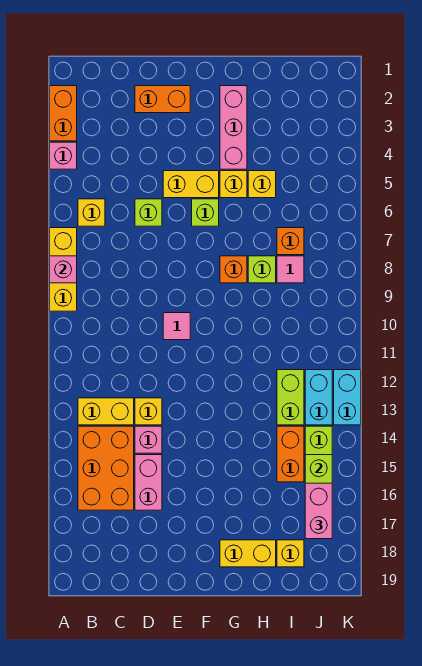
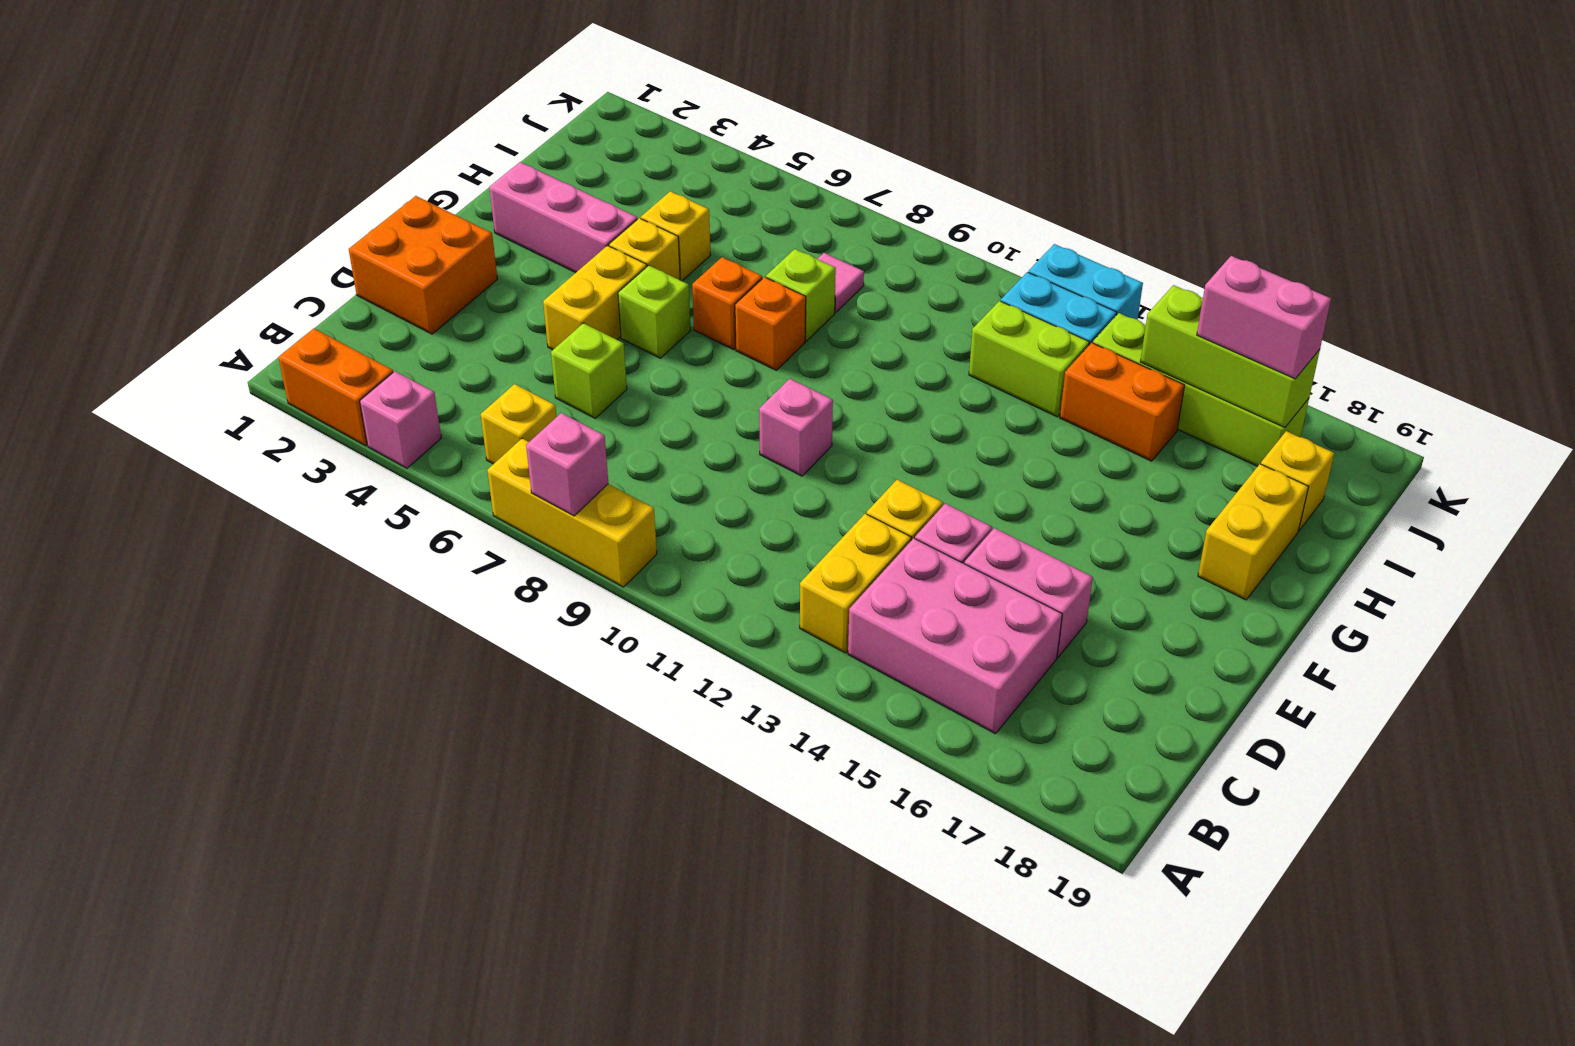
orange 2x3 brick [78,426,134,510] -> pink 2x3 brick [848,538,1062,734]
orange 1x2 brick [135,86,190,113] -> orange 2x2 brick [349,196,497,334]
pink 1x1 tile [163,313,190,340] -> pink 1x1 brick [759,379,833,476]
orange 1x1 brick [277,228,304,255] -> orange 1x1 brick moved to [692,257,762,350]

